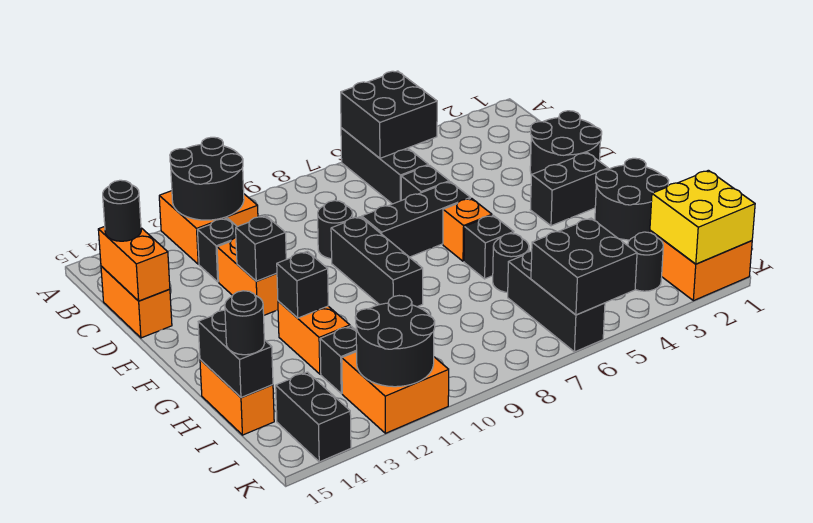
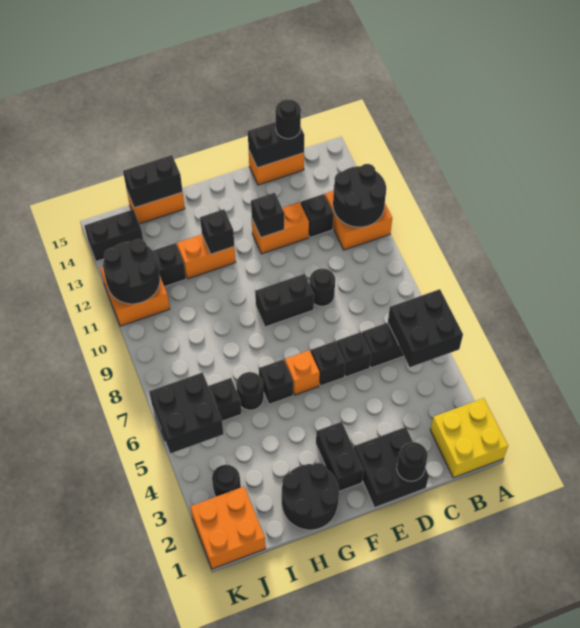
orange 1x2 brick [98,227,170,301] -> black 1x2 brick [248,122,304,168]
black 2x2 round brick [530,111,602,175] -> black 2x2 brick [354,427,429,507]
black 1x3 brick [362,182,470,257] -> black 1x1 brick [311,341,346,386]
black 1x3 brick [331,217,423,307] -> black 1x2 brick [255,274,314,327]
black 1x1 round brick [225,291,264,355] -> black 1x1 round brick moved to [397,442,428,481]
yellow 2x2 brick [650,170,755,264] -> yellow 2x2 brick moved to [430,398,508,478]

